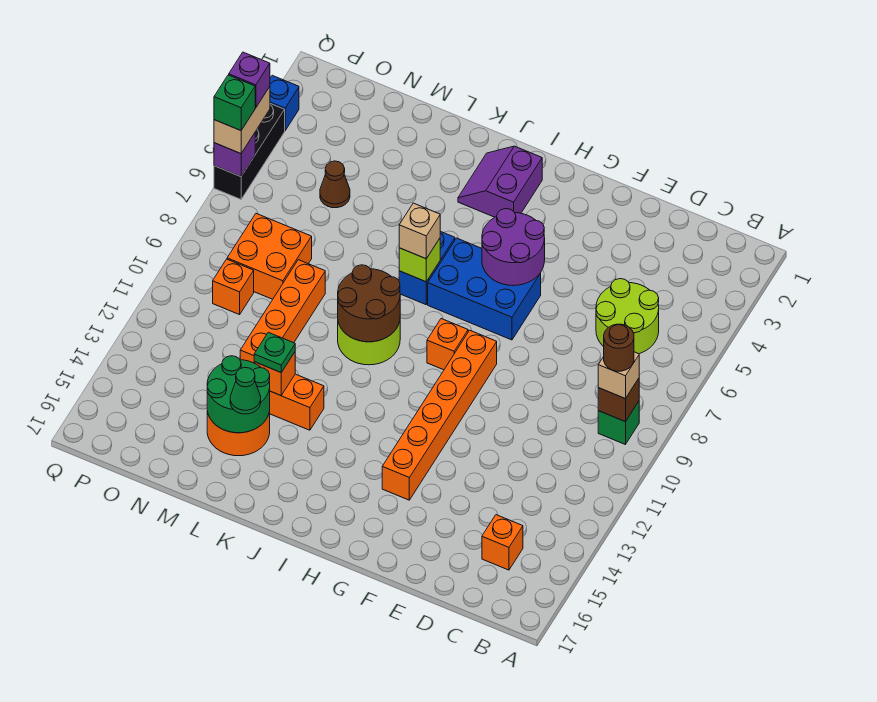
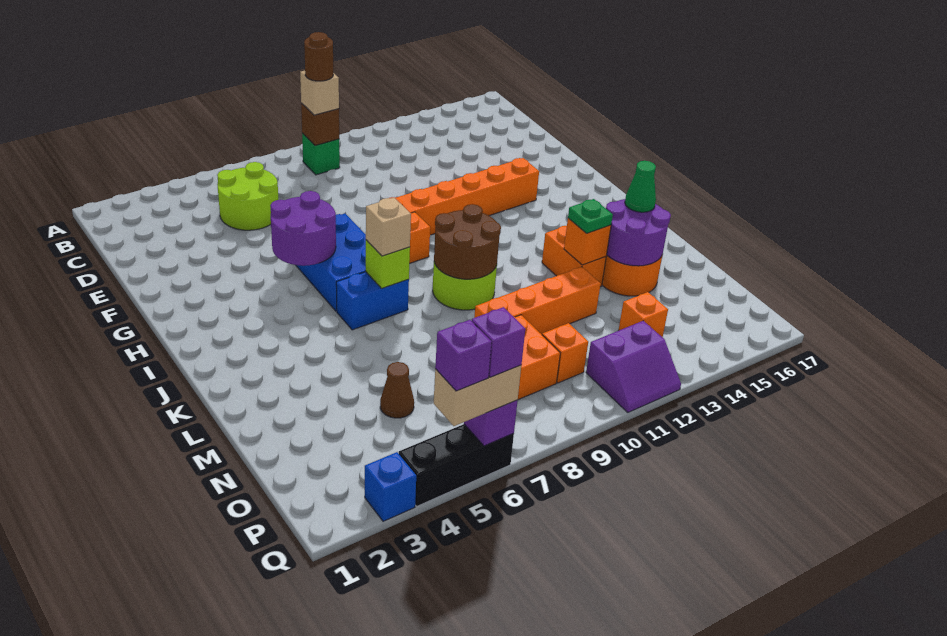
orange 1x1 brick [482,515,523,570] -> orange 1x1 brick moved to [619,292,668,337]
purple 2x2 slope [458,146,542,217] -> purple 2x2 slope moved to [586,321,681,412]
green 2x2 round brick [207,356,270,433] -> purple 2x2 round brick [606,199,671,266]
green 1x1 brick [214,75,255,131] -> purple 1x1 brick [472,307,525,377]

